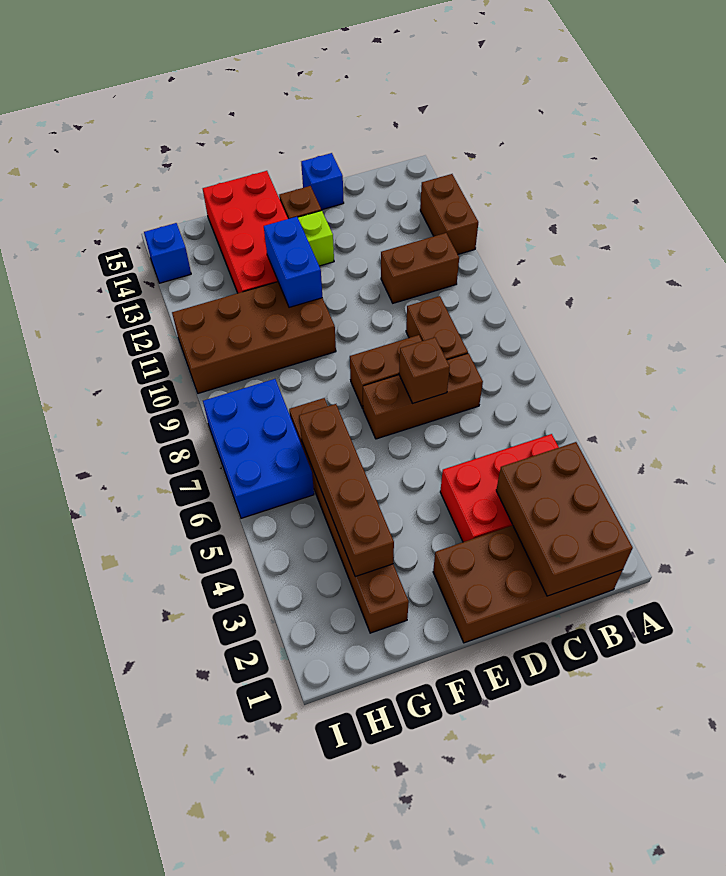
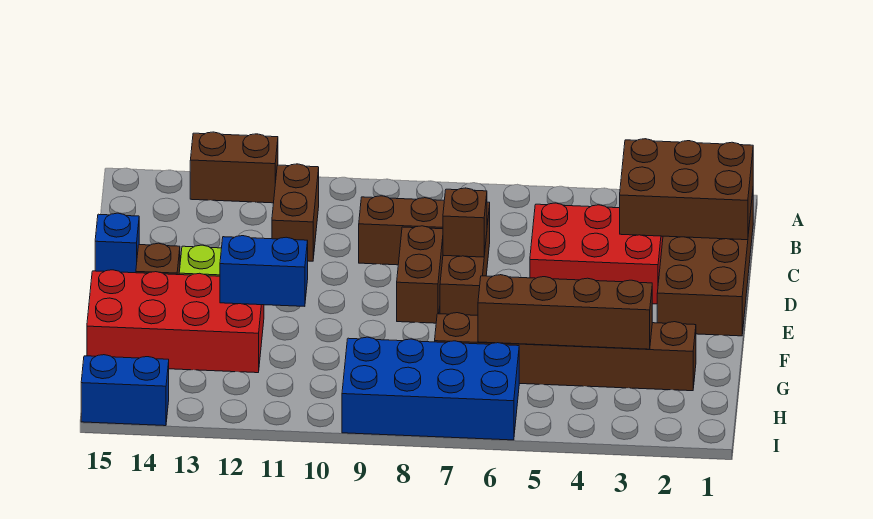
red 2x3 brick [440,434,559,542] -> red 2x3 brick turned to [530,203,663,304]
brown 2x4 brick [172,282,336,393] -> none
blue 2x3 brick [203,379,314,518] -> blue 2x4 brick [342,337,519,440]
blue 1x1 brick [144,223,191,283] -> blue 1x2 brick [81,355,169,426]

